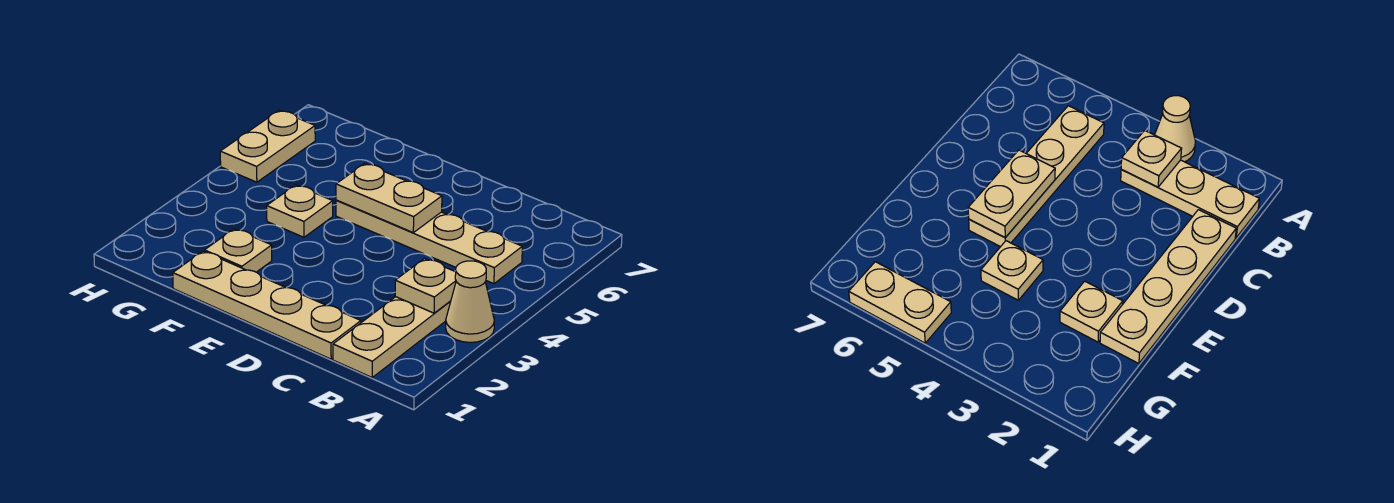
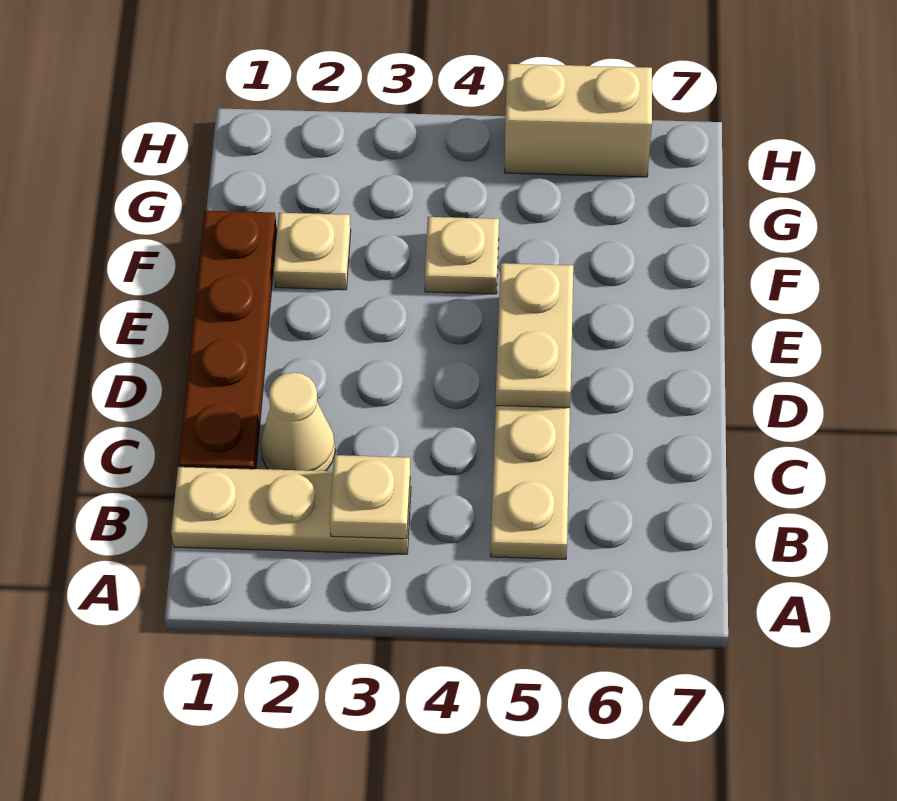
tan 1x1 cone [446,261,494,342] -> tan 1x1 cone moved to [261,372,335,471]
tan 1x4 plate [173,251,361,359] -> brown 1x4 plate [178,211,277,469]
tan 1x2 plate [220,111,315,182] -> tan 1x2 brick [505,64,652,177]

